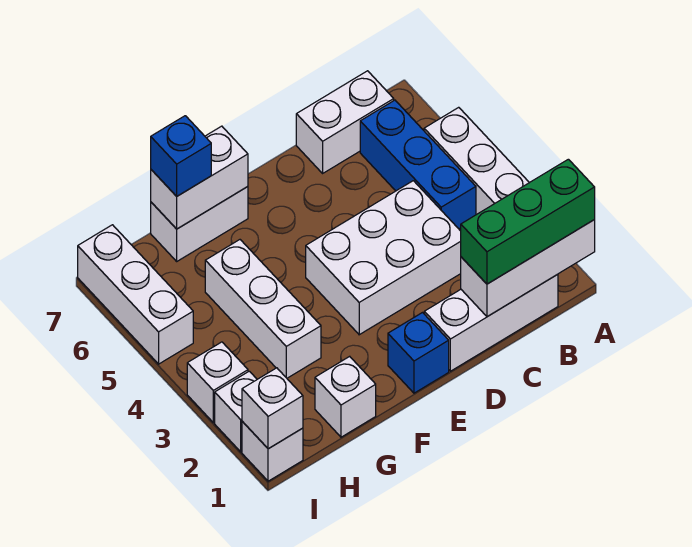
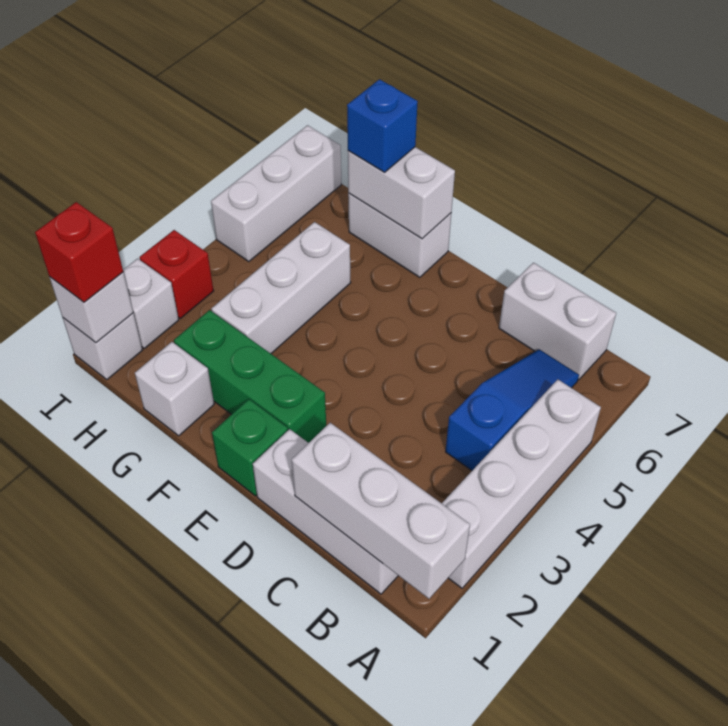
green 1x3 brick [461,159,595,284] -> green 1x3 brick moved to [174,310,326,443]
blue 1x3 brick [360,100,476,229] -> blue 1x3 slope [445,349,579,470]
white 2x3 brick [306,181,461,335] -> none
blue 1x1 brick [388,313,449,393] -> green 1x1 brick [212,399,288,496]
none -> red 1x1 brick [35,202,123,302]
white 1x1 brick [187,342,248,423] -> red 1x1 brick [140,230,214,318]

